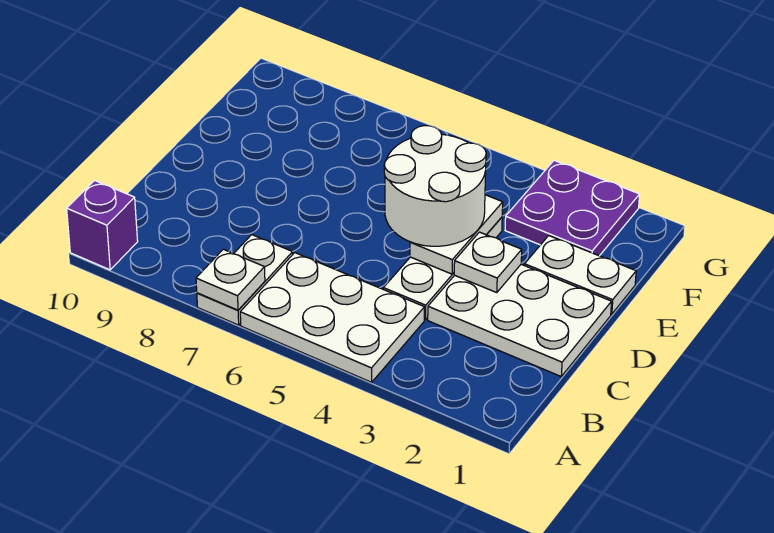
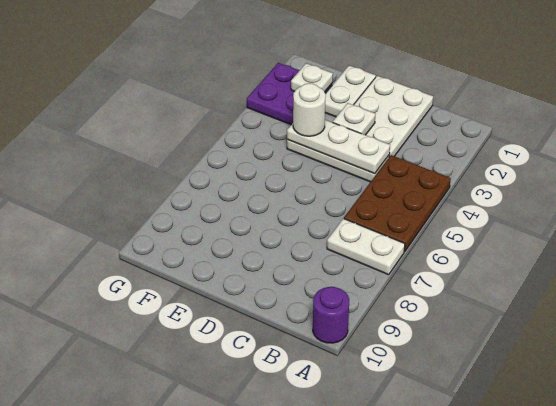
white 2x3 plate [240,253,424,382] -> brown 2x3 plate [344,155,451,252]
white 1x1 plate [196,249,265,310] -> white 1x1 plate moved to [291,63,333,92]
purple 1x1 brick [67,180,138,270] -> purple 1x1 round brick [313,287,349,343]
white 1x2 plate [410,195,503,274] -> white 1x3 plate [287,120,390,174]
white 2x2 round brick [384,126,486,246] -> white 1x1 round brick [293,83,326,136]

